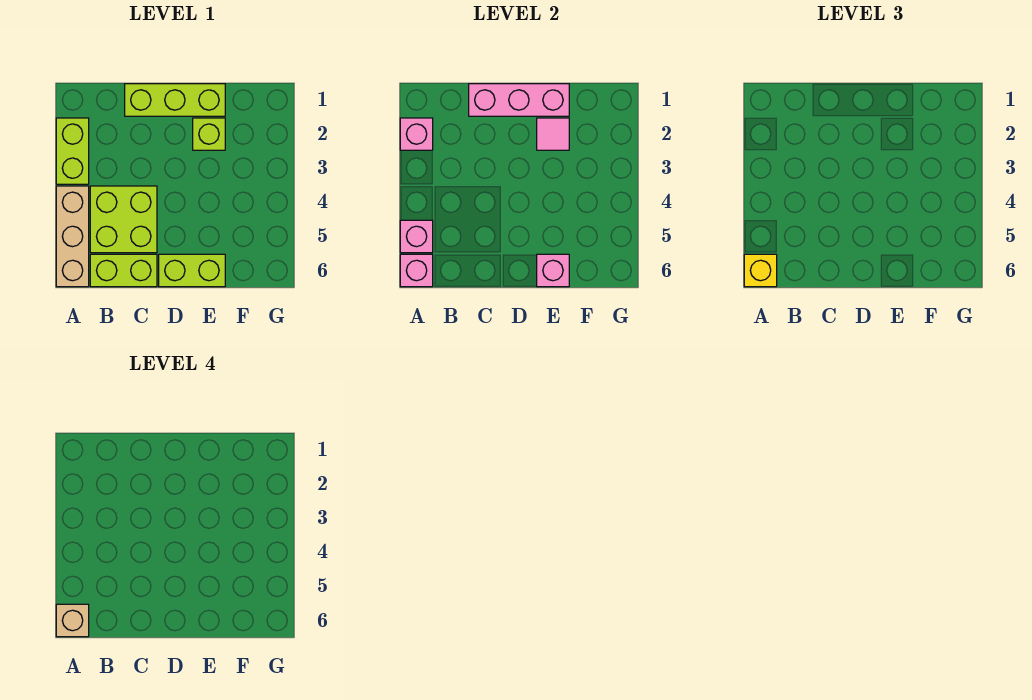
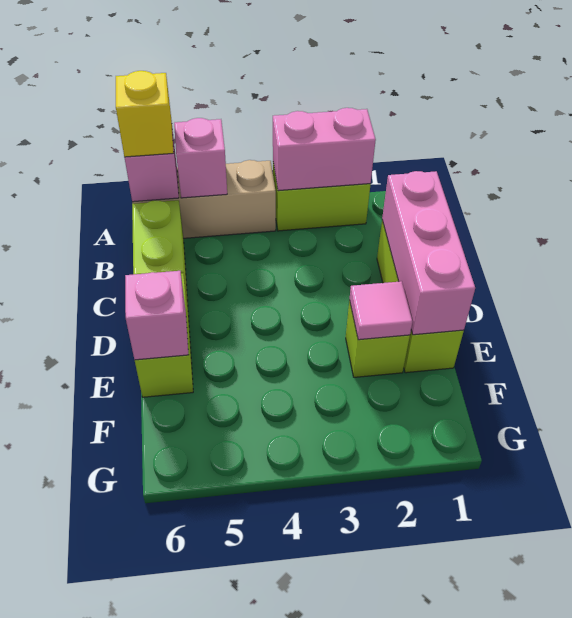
pink 1x1 brick [400,118,433,150] -> pink 1x2 brick [273,108,376,191]
tan 1x1 brick [56,604,89,637] -> none
lime 2x2 brick [90,186,157,253] -> none

